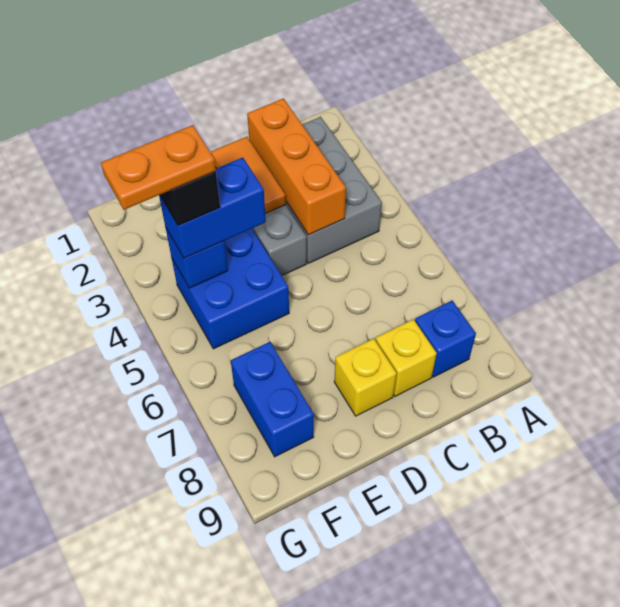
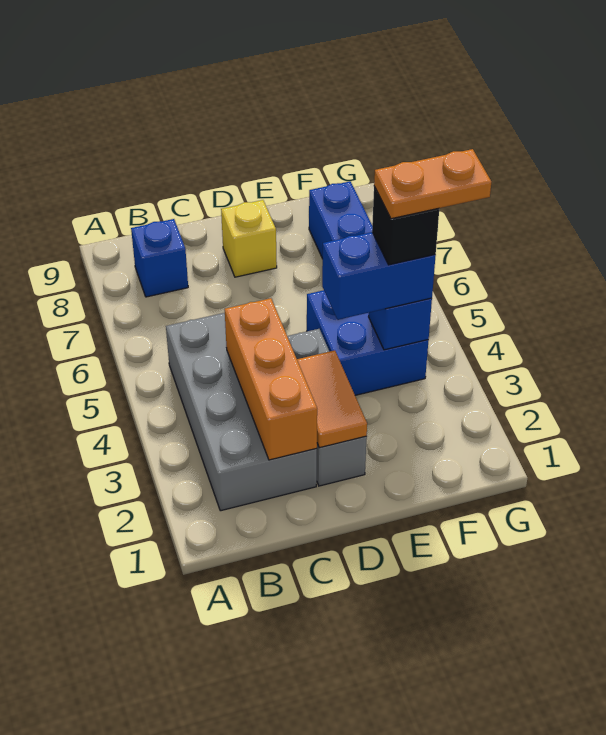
grey 2x3 brick [286,117,382,263] -> grey 2x4 brick [166,313,317,511]
yellow 1x1 brick [376,319,437,396] -> none

